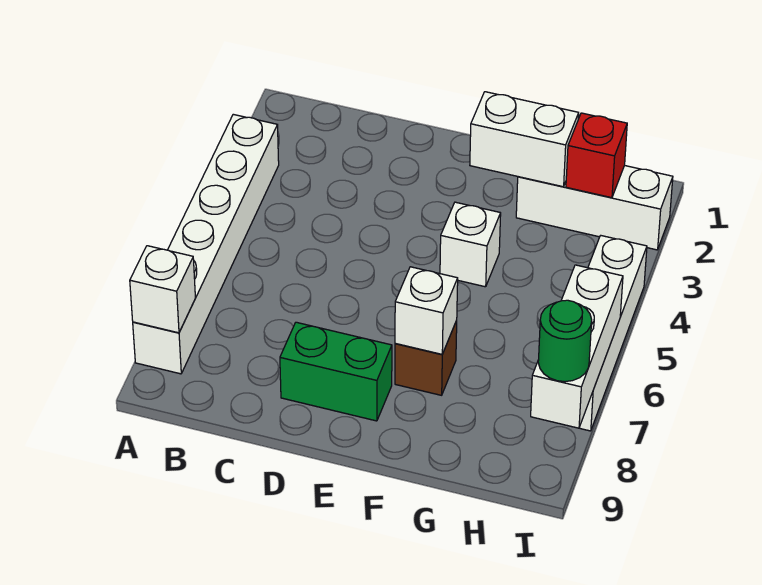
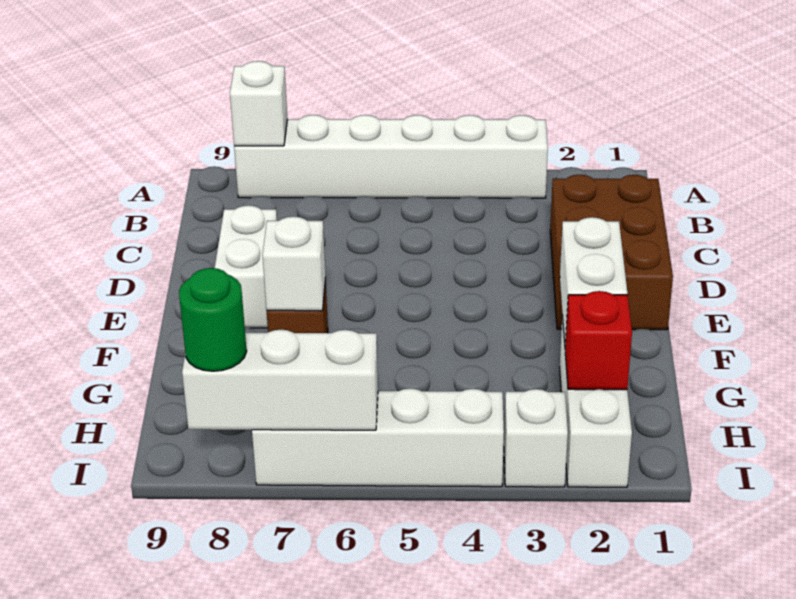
none -> brown 2x3 brick [550,175,673,330]
green 1x2 brick [280,322,392,421] -> white 1x2 brick [215,205,277,328]
white 1x1 brick [440,202,501,287] -> white 1x1 brick moved to [504,389,568,487]

